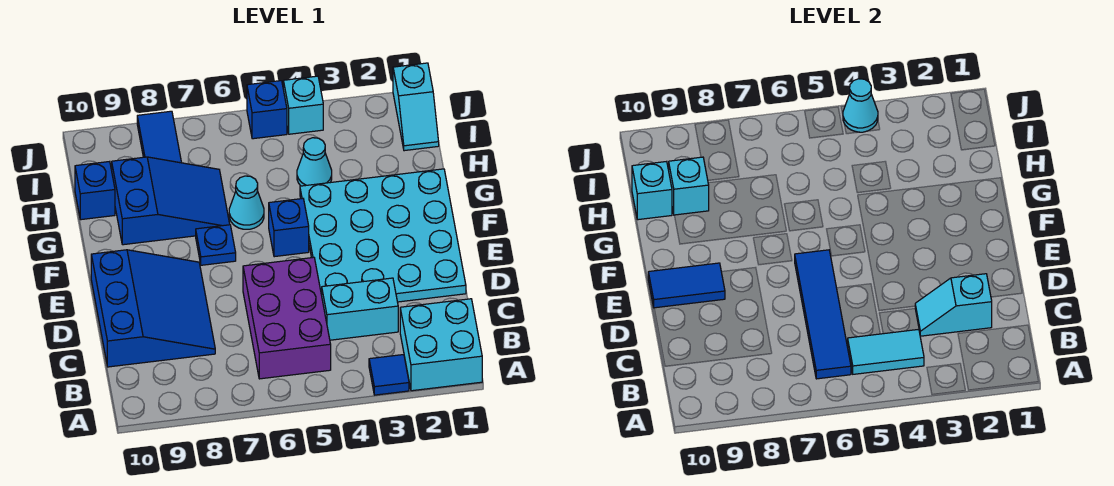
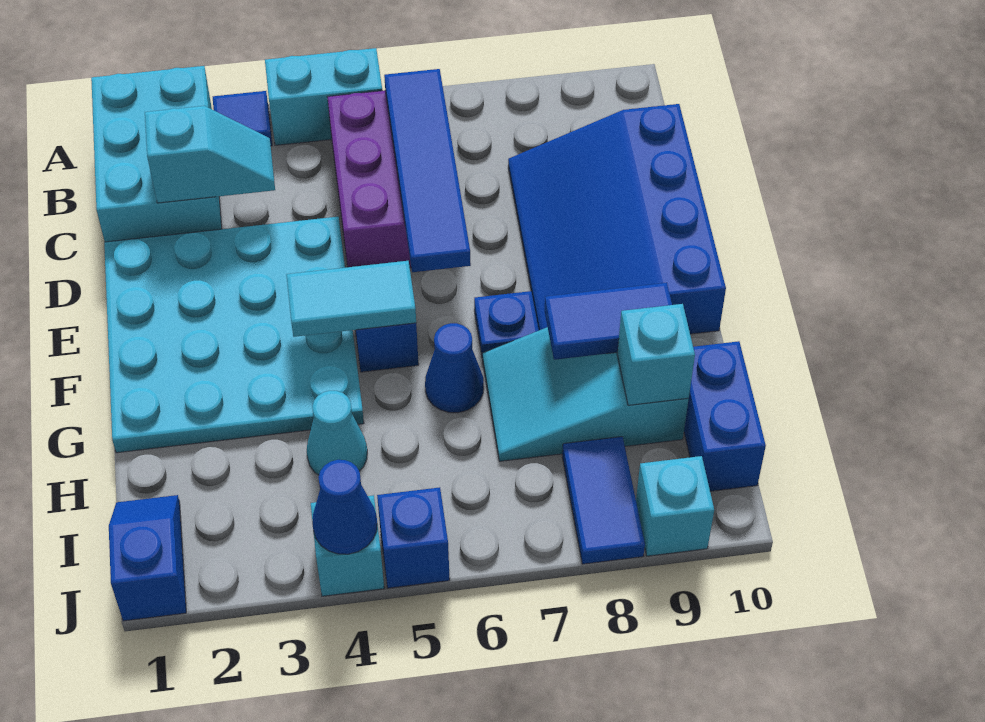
cyan 2x2 brick [400,299,482,391] -> cyan 2x3 brick [91,66,222,242]
cyan 1x2 tile [848,329,924,374] -> cyan 1x2 tile moved to [286,261,416,337]
cyan 1x2 brick [322,278,398,340] -> cyan 1x2 brick moved to [265,48,382,145]
blue 3x3 slope [91,250,215,367] -> blue 3x4 slope [508,104,726,334]
blue 1x2 tile [648,263,725,308] -> blue 1x2 tile moved to [545,283,672,360]
cyan 1x1 cone [229,176,264,229] -> blue 1x1 cone [425,323,484,413]
blue 2x3 slope [112,157,230,245] -> cyan 2x3 slope [483,327,689,461]
blue 1x1 brick [75,161,115,220] -> blue 1x2 brick [684,341,766,491]
cyan 1x1 brick [632,161,672,220] -> cyan 1x1 brick moved to [636,456,714,556]
cyan 1x2 slope [393,63,439,151] -> blue 1x2 slope [109,495,186,621]
cyan 1x1 cone [843,79,878,132] -> blue 1x1 cone [312,460,377,554]

